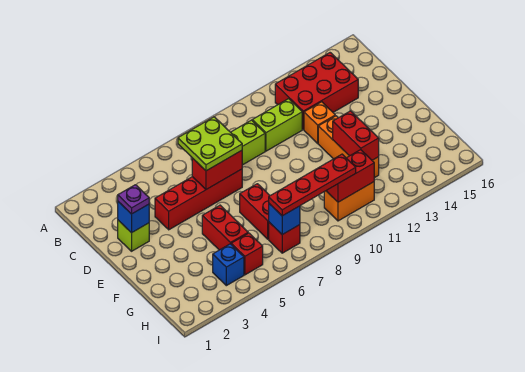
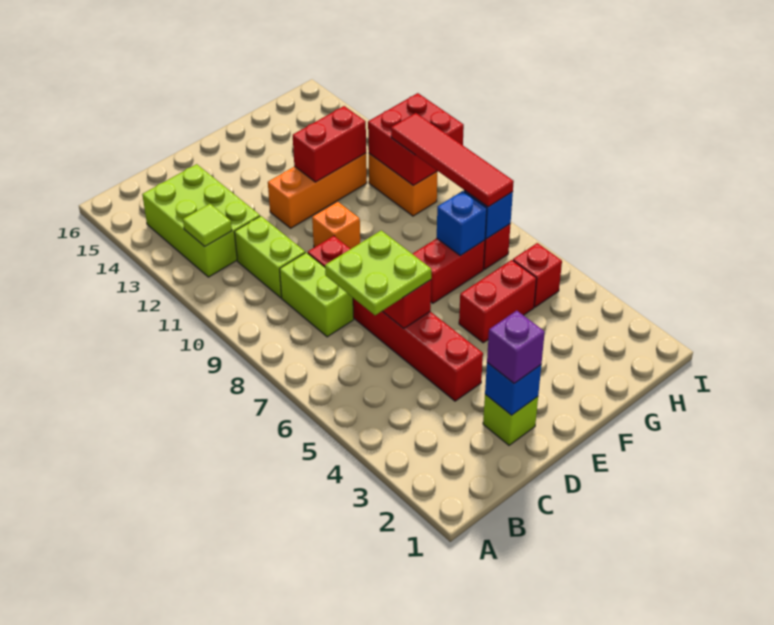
red 2x3 brick [275,53,358,130] -> lime 2x3 brick [142,164,260,277]
none -> lime 1x1 tile [183,204,232,246]
purple 1x1 plate [118,185,149,214] -> purple 1x1 brick [487,311,545,383]
red 1x4 brick [155,169,242,230] -> red 1x6 brick [308,236,483,401]
orange 1x1 brick [304,102,335,143] -> orange 1x1 brick moved to [312,202,360,249]
blue 1x1 brick [213,244,244,286] -> blue 1x1 brick moved to [437,191,487,256]
red 1x4 plate [269,154,356,216] -> red 1x4 tile [391,113,514,207]
red 1x2 brick [326,150,374,202] -> red 2x2 brick [368,93,464,186]

